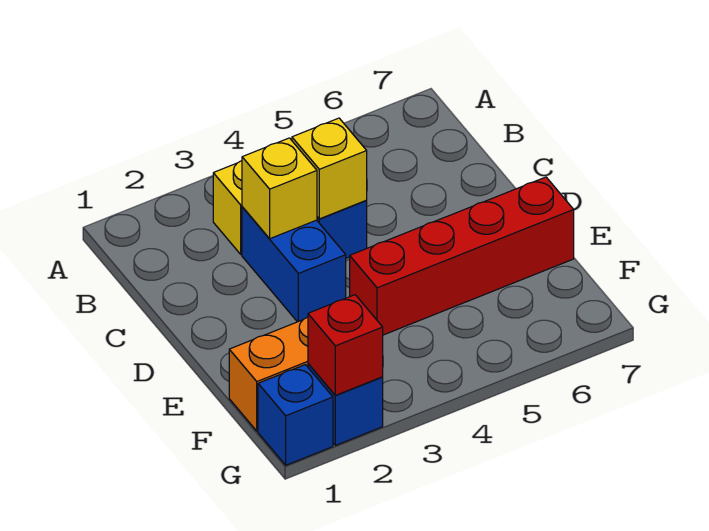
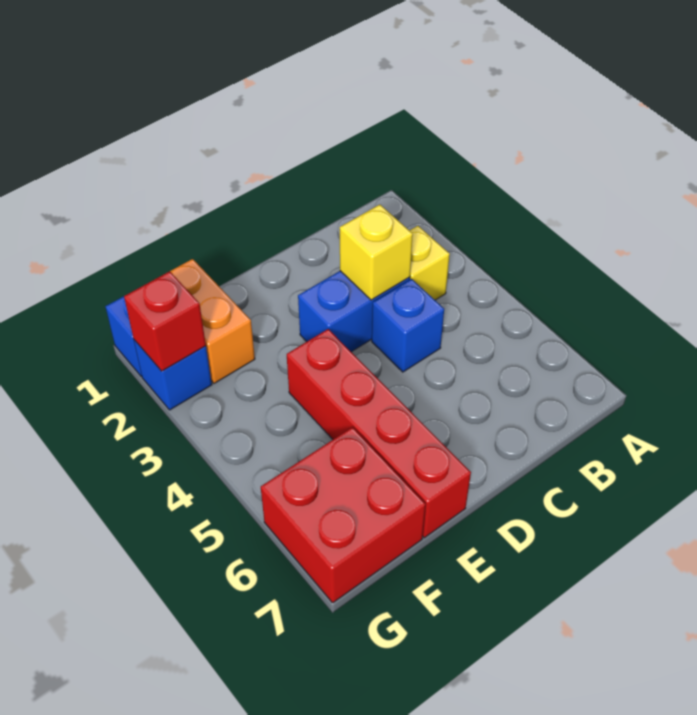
yellow 1x1 brick [292,118,367,219] -> none
none -> red 2x2 brick [261,427,426,603]

